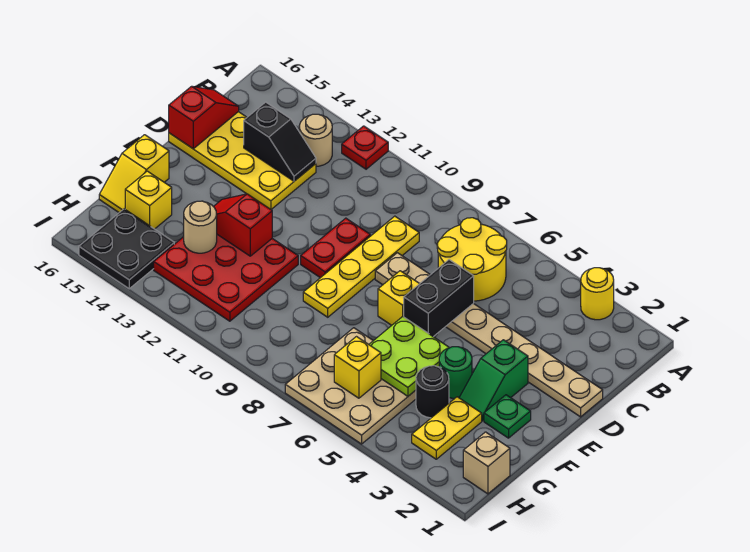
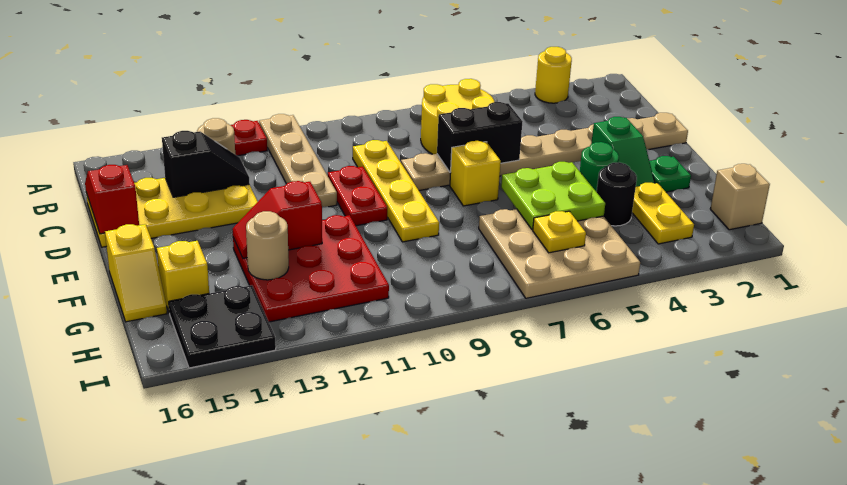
none -> tan 1x4 plate [259,114,337,207]
black 1x2 brick [404,260,474,337] -> black 1x2 brick turned to [437,102,523,172]
yellow 1x1 brick [334,337,381,398] -> yellow 1x1 plate [533,211,586,253]

